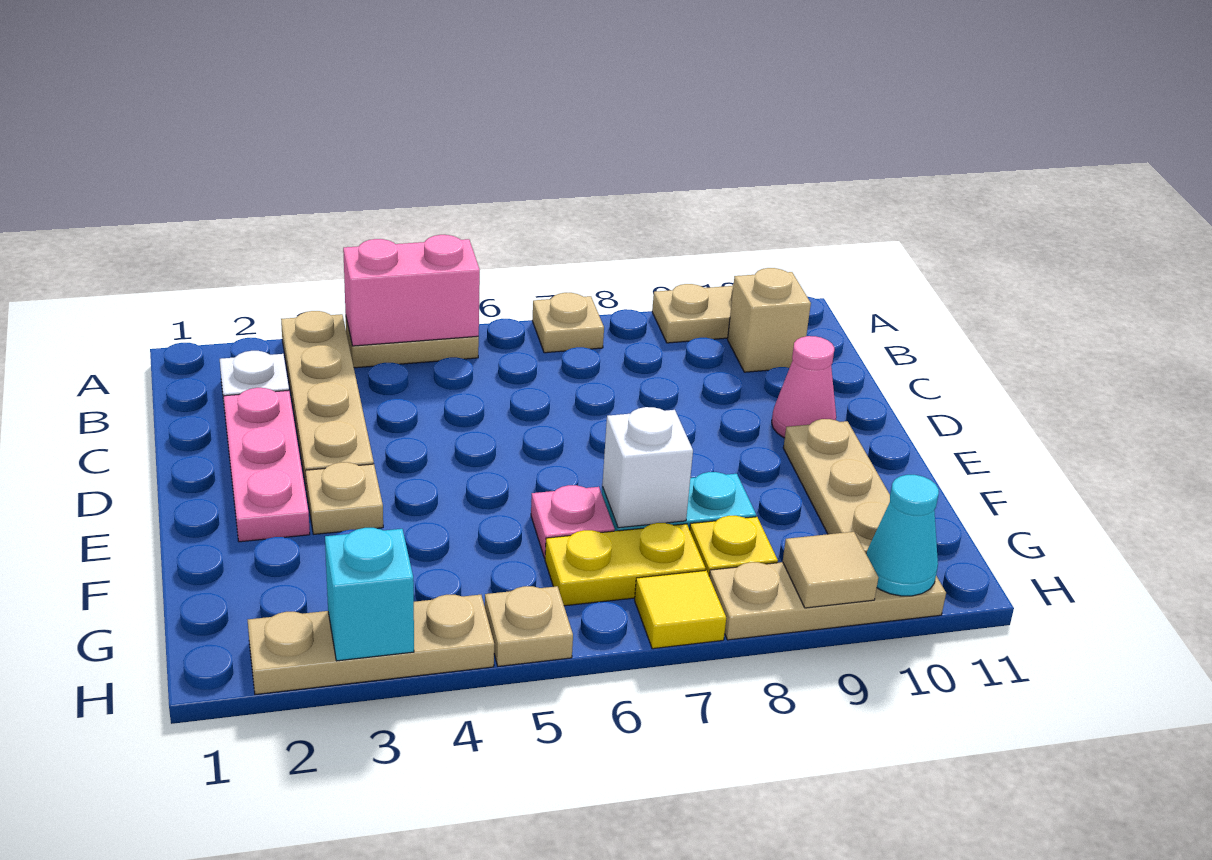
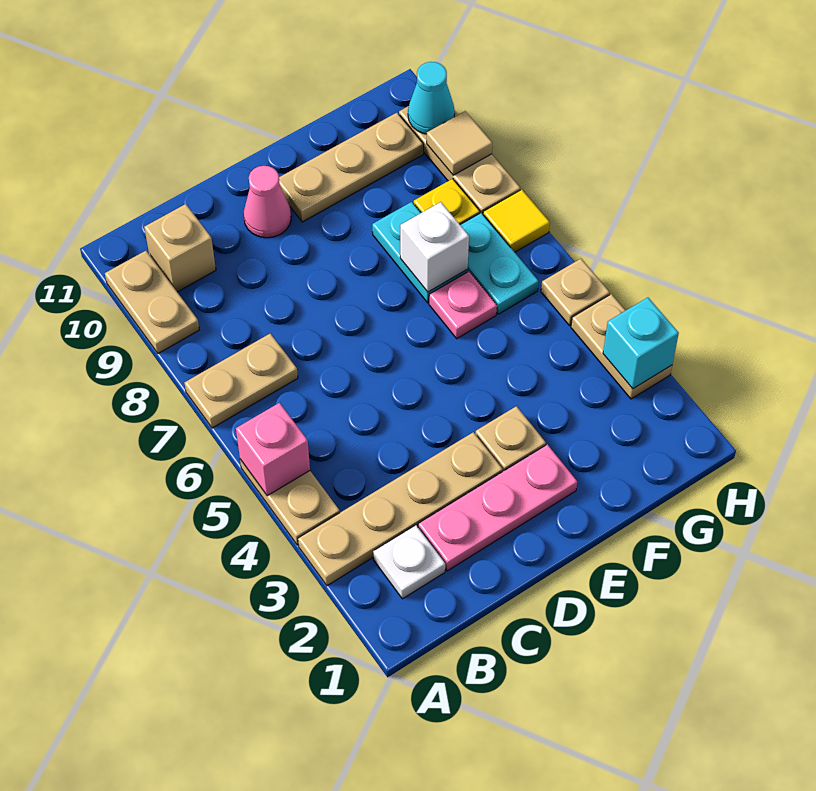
pink 1x2 brick [343,235,480,346] -> pink 1x1 brick [236,403,310,496]
tan 1x1 plate [532,293,604,353] -> tan 1x2 plate [184,334,298,428]
yellow 1x2 plate [545,523,706,606] -> cyan 1x2 plate [460,213,538,314]
tan 1x3 plate [248,595,494,695] -> tan 1x2 plate [571,294,672,399]

